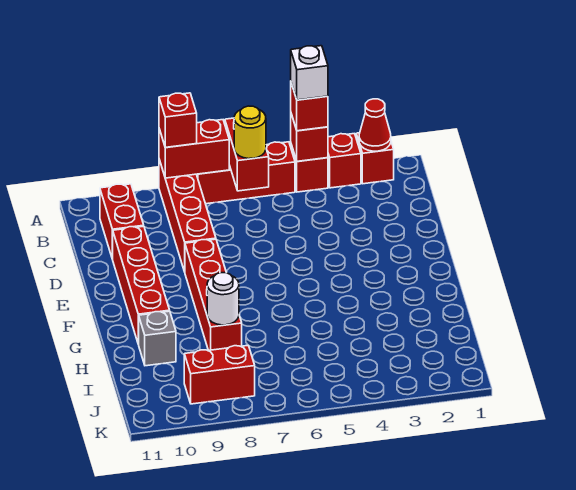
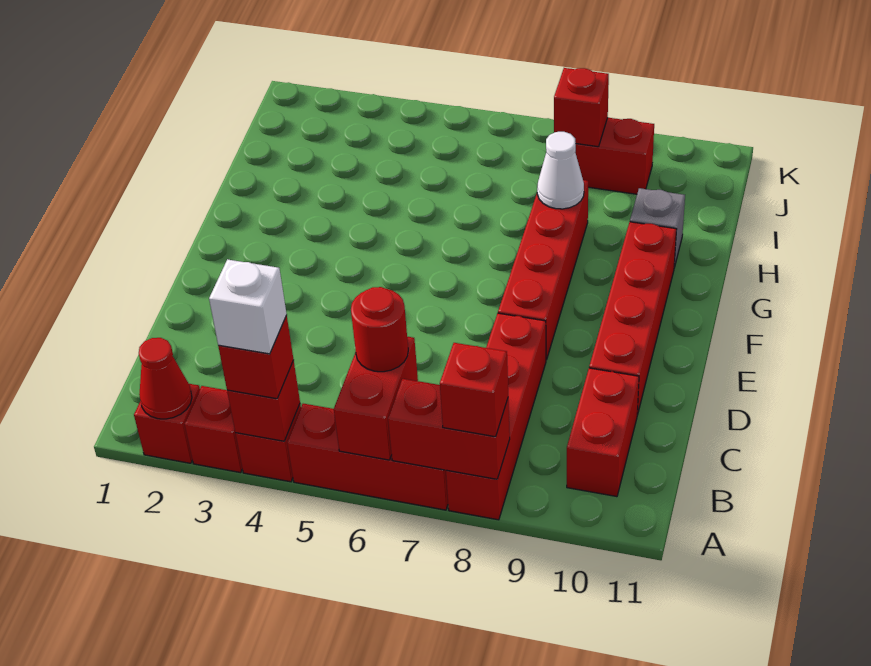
yellow 1x1 round brick [234,106,266,159] -> red 1x1 round brick [351,287,408,372]
white 1x1 round brick [207,273,239,325] -> white 1x1 cone [537,132,584,209]
none -> red 1x1 brick [554,68,609,147]

